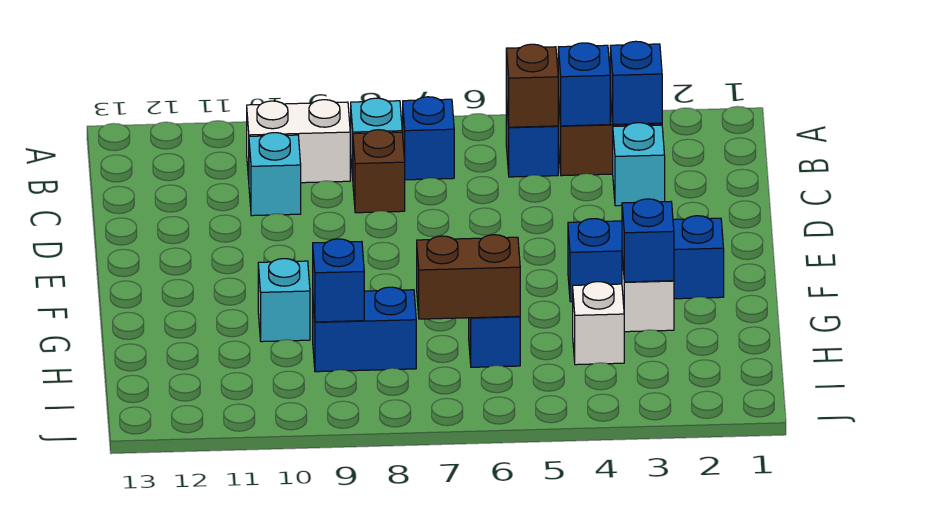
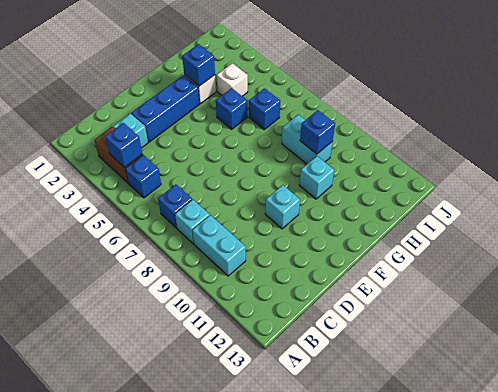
blue 1x1 brick [610,41,662,124] -> blue 1x1 brick moved to [216,88,247,129]
brown 1x1 brick [506,44,558,127] -> none
white 1x2 brick [247,100,350,183] -> cyan 1x2 brick [192,215,246,276]
brown 1x1 brick [353,130,405,213] -> none
cyan 1x1 brick [249,133,301,216] -> cyan 1x1 brick moved to [265,185,300,229]
blue 1x3 brick [568,216,724,302] -> blue 1x3 brick turned to [131,75,200,142]
brown 1x2 brick [417,235,520,319] -> none
blue 1x2 brick [313,287,416,372] -> cyan 1x2 brick [282,115,333,164]

